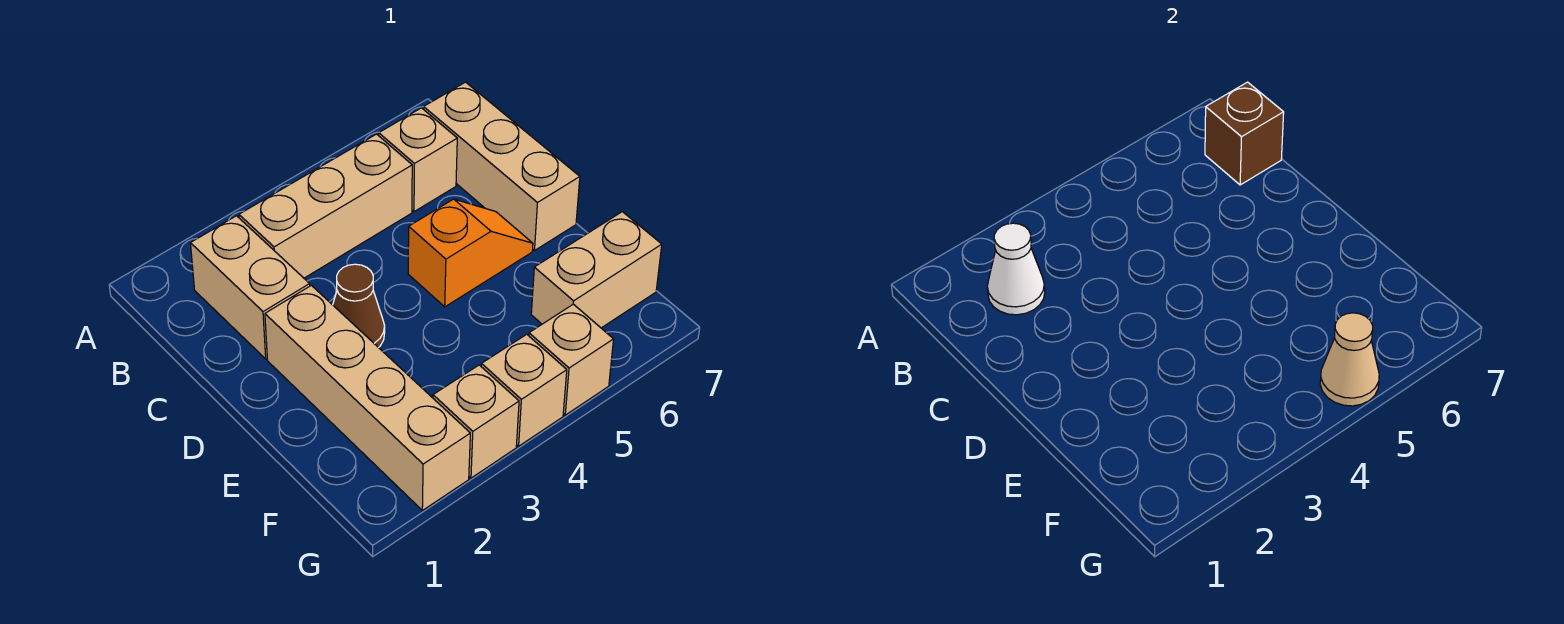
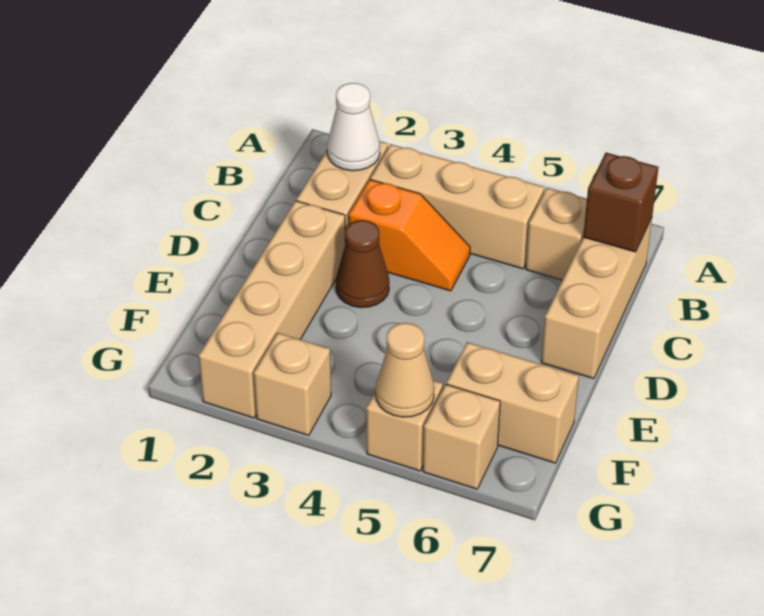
orange 1x2 slope [408,199,533,307] -> orange 1x2 slope moved to [349,179,470,291]
tan 1x1 brick [481,334,567,446] -> tan 1x1 brick moved to [423,384,500,489]

